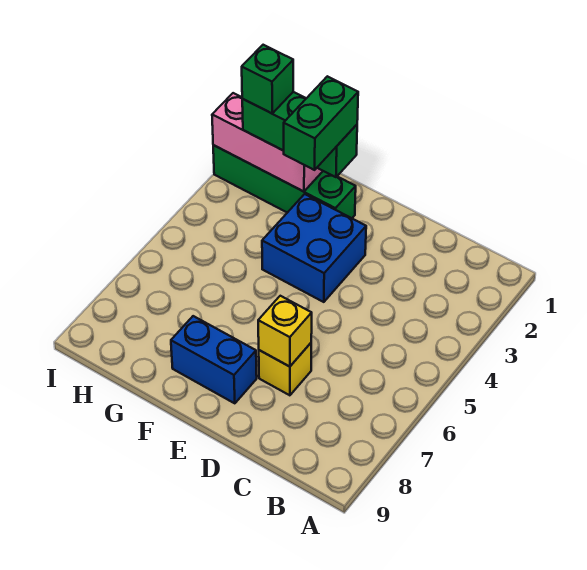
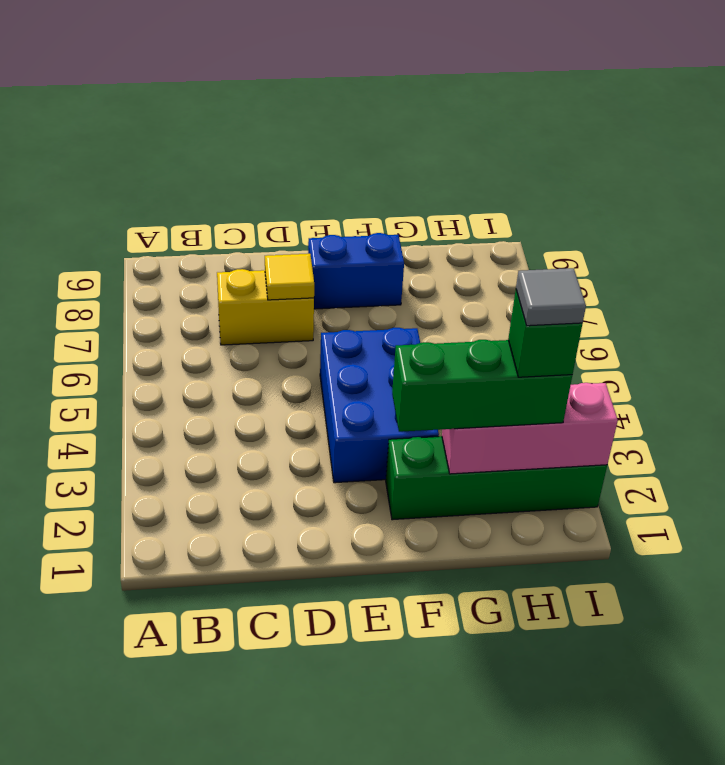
yellow 1x1 brick [259,343,311,395] -> yellow 1x2 brick [217,269,314,345]
yellow 1x1 brick [258,296,312,367] -> yellow 1x1 tile [265,254,314,300]
blue 2x2 brick [262,194,366,302] -> blue 2x3 brick [320,328,439,483]
green 1x2 brick [284,76,358,170] -> none
none -> grey 1x1 tile [516,268,586,326]

